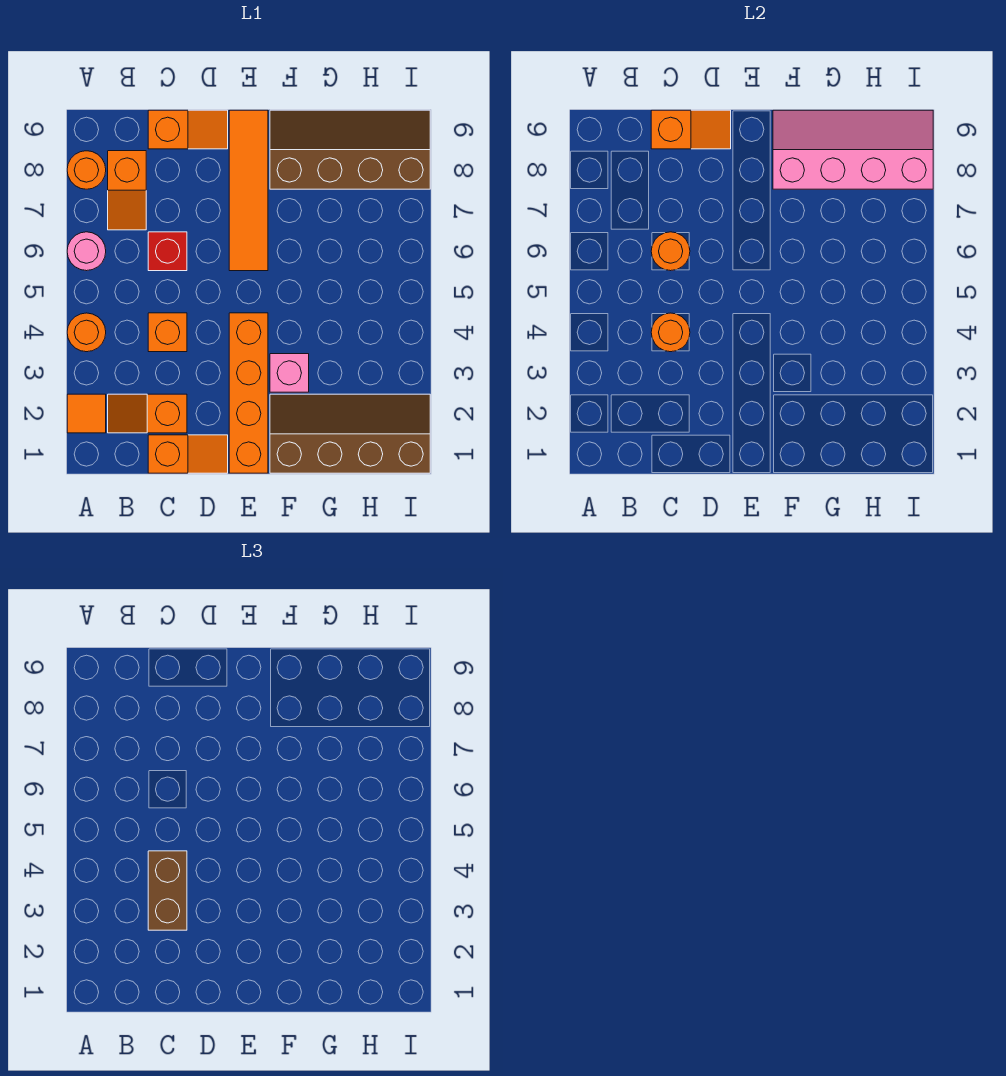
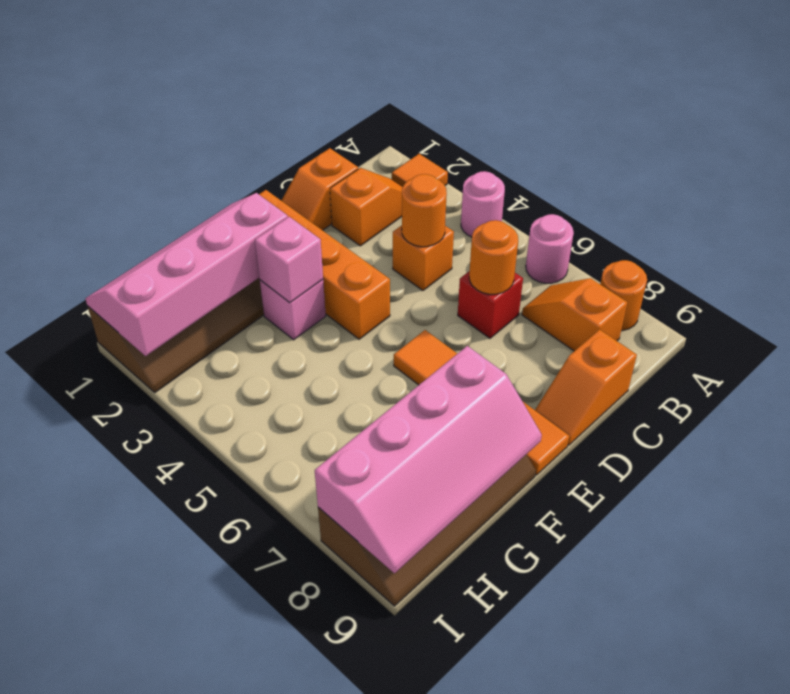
orange 1x1 round brick [67,313,106,352] -> pink 1x1 round brick [461,171,505,237]
brown 1x2 brick [148,851,187,930] -> none
orange 1x2 slope [651,110,731,149] -> none
none -> pink 2x4 slope [85,193,288,356]
none -> pink 1x1 brick [255,217,323,303]

